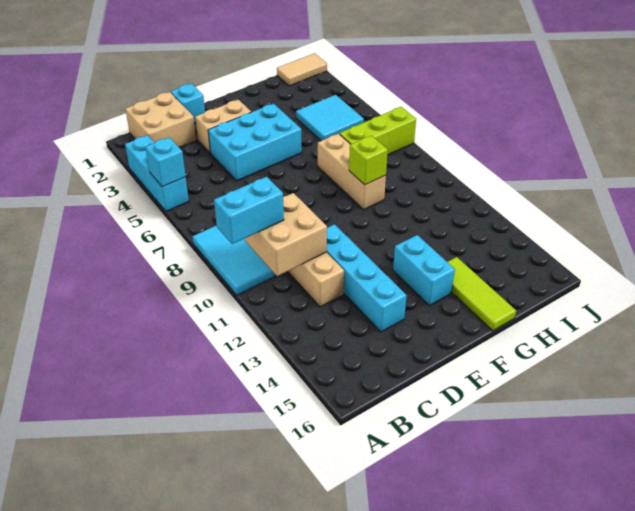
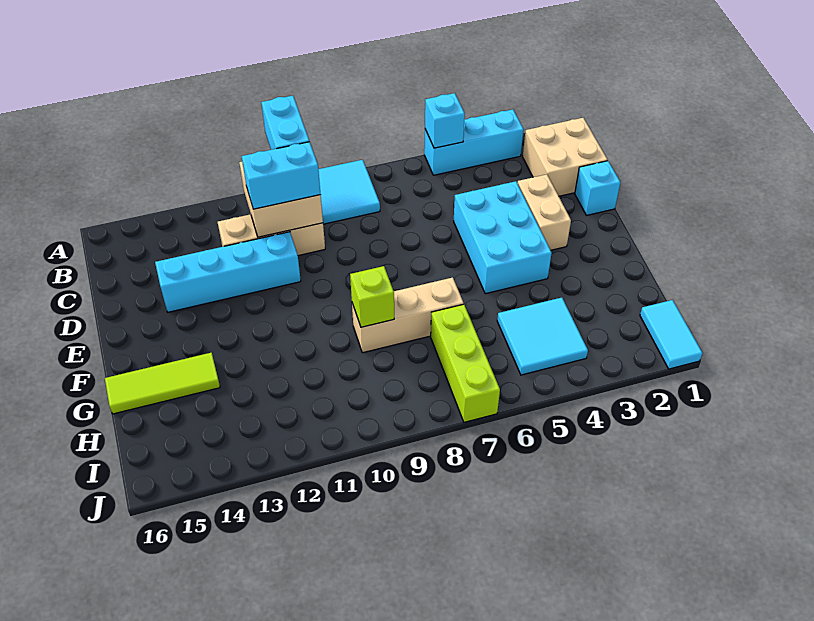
cyan 1x2 brick [393,235,455,306] -> cyan 1x2 brick moved to [242,142,321,209]
tan 1x2 tile [277,53,327,86] -> cyan 1x2 tile [640,300,703,369]

